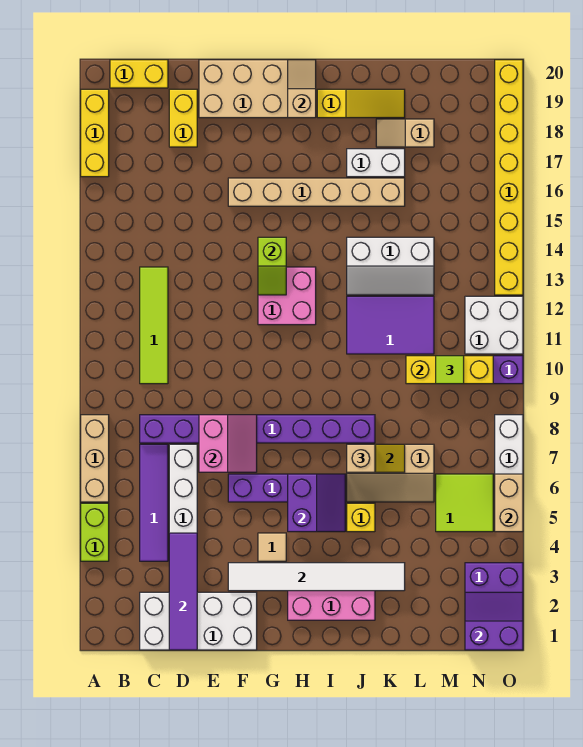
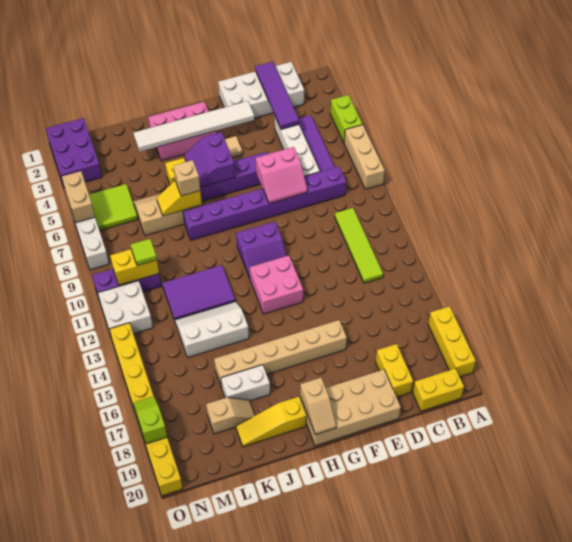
pink 2x2 slope [199,415,257,472] -> pink 2x2 slope turned to [255,147,307,204]
lime 1x2 slope [258,237,286,295] -> lime 1x2 slope moved to [133,396,167,444]
yellow 1x3 brick [406,356,493,384] -> yellow 1x2 brick [110,249,159,285]
purple 2x2 slope [465,592,523,650] -> purple 2x2 slope moved to [236,222,286,278]

